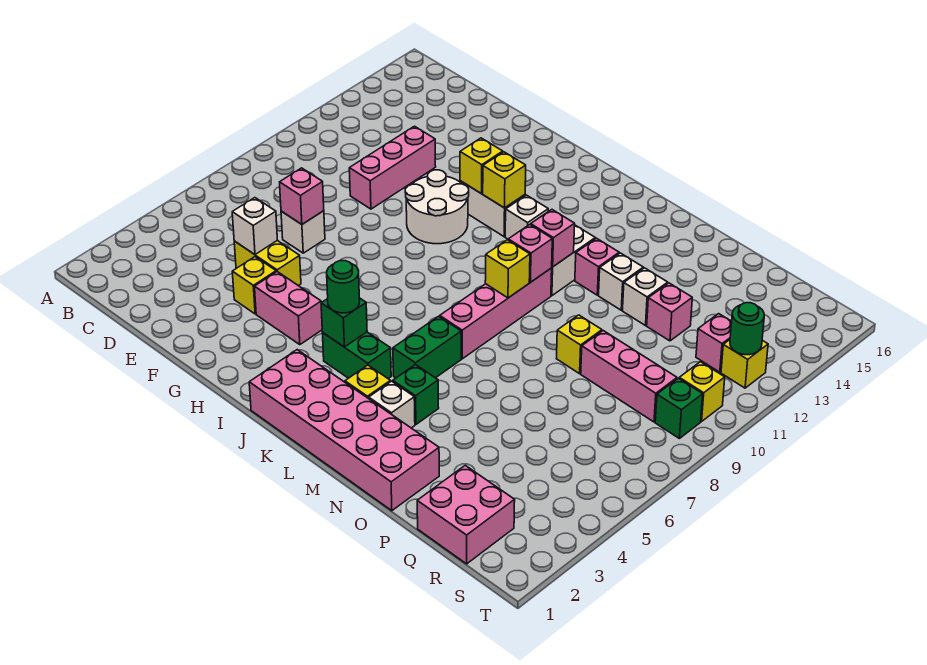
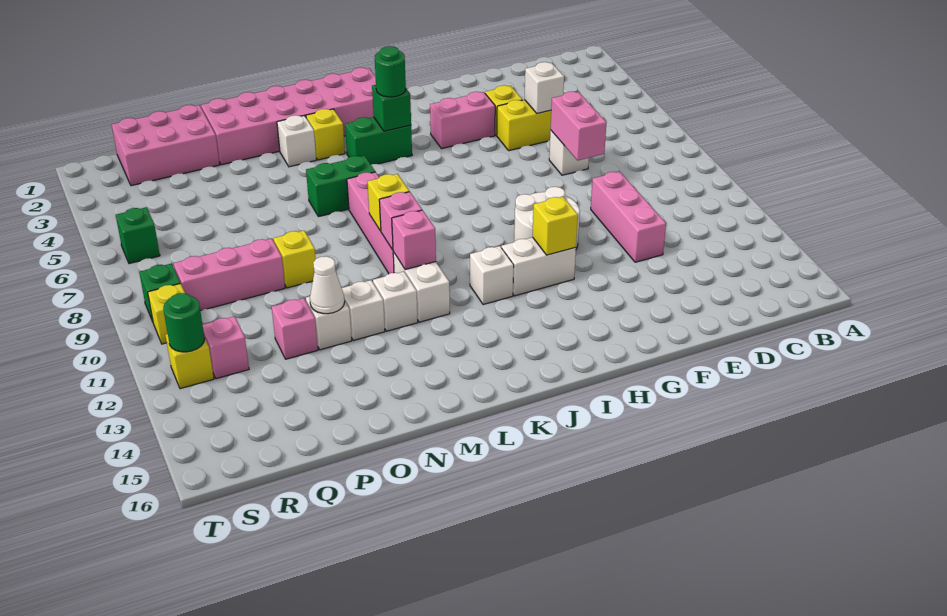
pink 1x1 brick [280,168,324,224] -> pink 1x2 brick [551,92,607,161]
yellow 1x1 brick [483,152,526,208] -> none
green 1x2 brick [393,316,461,378] -> green 1x2 brick turned to [306,156,375,217]
green 1x1 brick [392,365,439,424] -> green 1x1 brick moved to [116,207,160,264]
pink 1x1 brick [575,238,619,295] -> white 1x1 brick [373,272,418,331]
none -> white 1x1 cone [310,256,345,314]
pink 2x2 brick [417,465,515,564] -> pink 2x3 brick [112,105,220,186]

